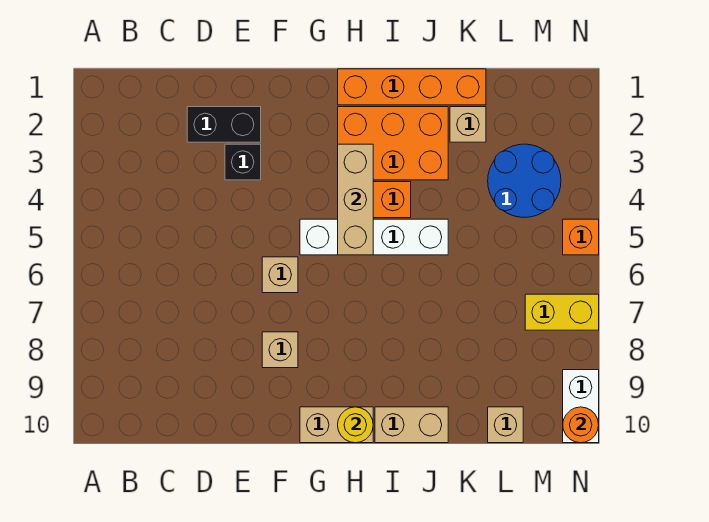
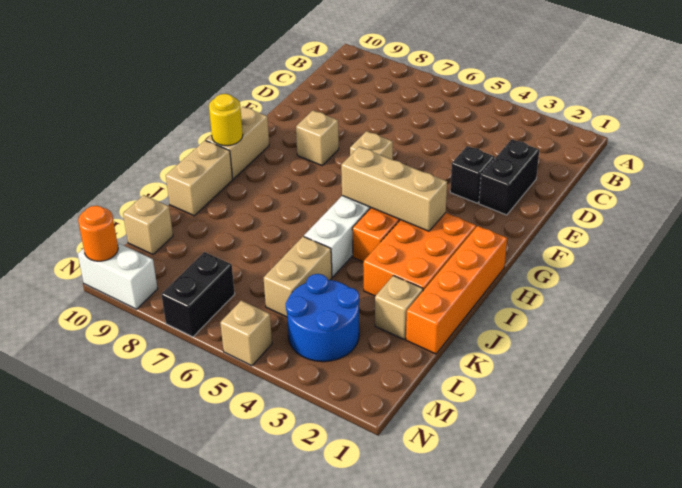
none -> tan 1x2 brick [264,236,332,317]
yellow 1x2 brick [525,294,599,330] -> black 1x2 brick [161,252,235,337]
orange 1x1 brick [563,219,599,255] -> tan 1x1 brick [220,301,272,366]

